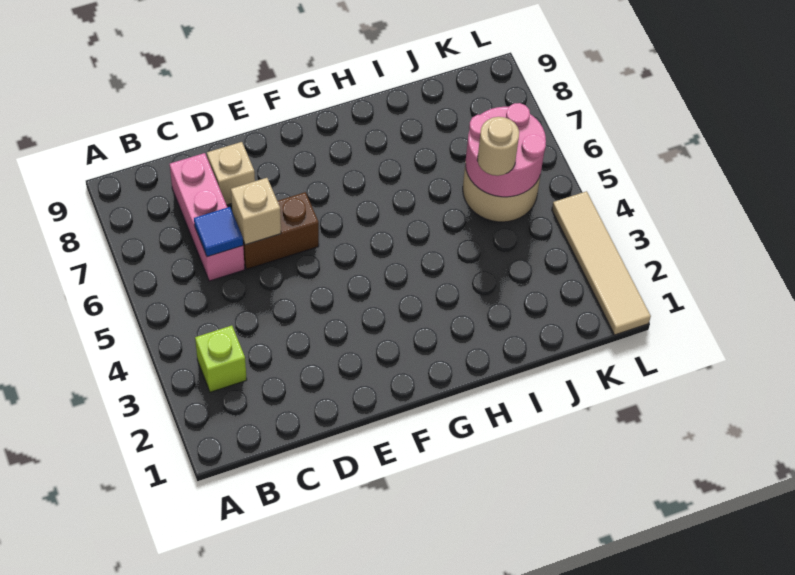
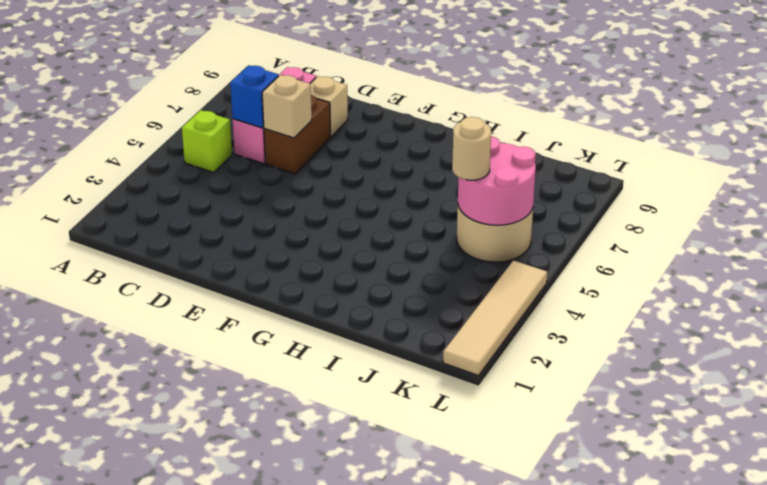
lime 1x1 brick [195,326,247,392] -> lime 1x1 brick moved to [182,110,232,172]
blue 1x1 tile [194,207,243,257] -> blue 1x1 brick [230,65,279,128]
brown 1x2 brick [243,192,319,269] -> brown 1x2 brick turned to [264,95,331,174]

